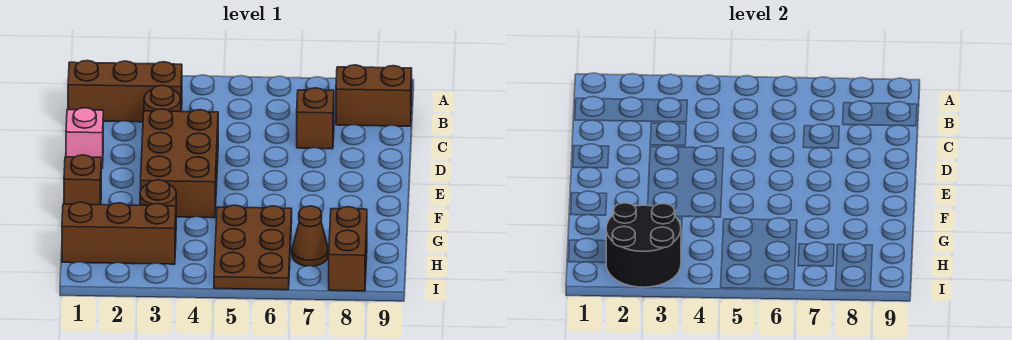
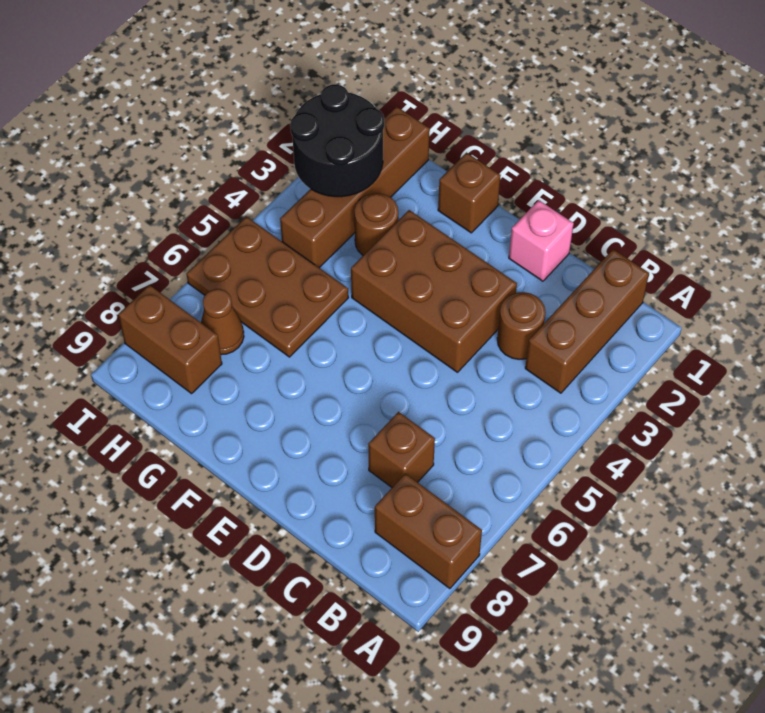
brown 1x2 brick [336,65,412,126] -> brown 1x2 brick turned to [375,474,482,589]
brown 1x3 brick [62,202,176,264] -> brown 1x4 brick [280,107,430,268]

